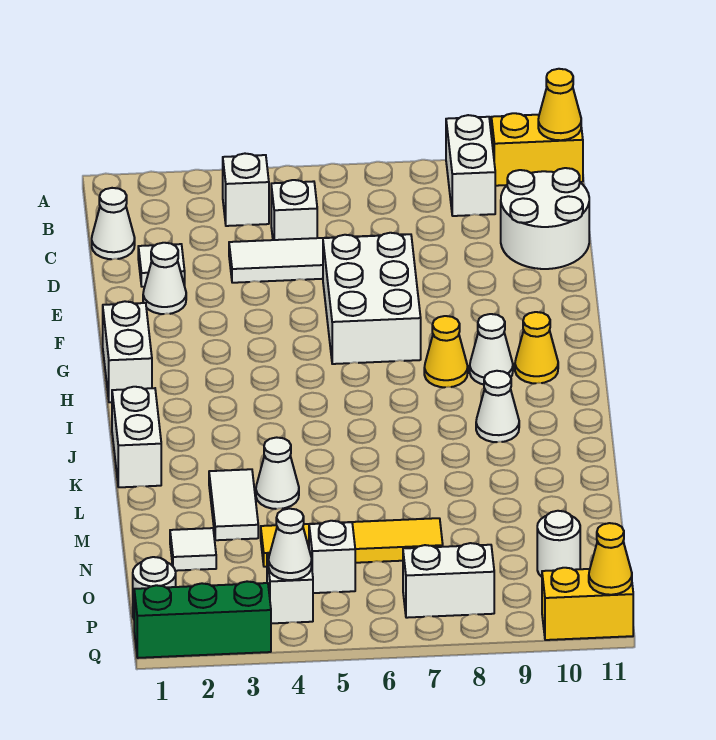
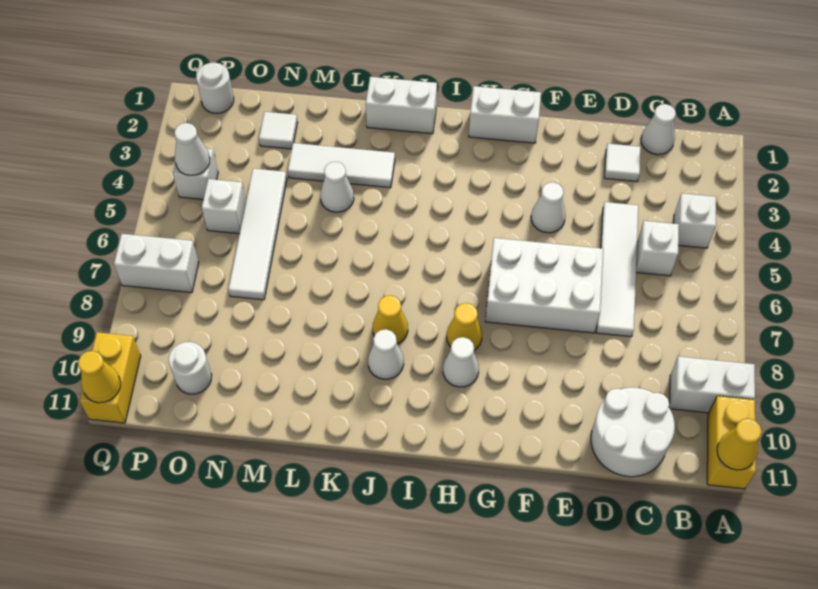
white 1x1 cone [143,243,186,314] -> white 1x1 cone moved to [531,182,566,233]
yellow 1x1 cone [515,312,558,383] -> yellow 1x1 cone moved to [373,296,408,344]
white 1x2 tile [209,469,258,540] -> white 1x3 tile [288,143,395,188]
yellow 1x4 tile [261,518,443,567] -> white 1x4 tile [228,169,287,300]
white 1x2 brick [403,543,494,618] -> white 1x2 brick turned to [114,234,199,293]
green 1x3 brick [134,581,271,658] -> none

